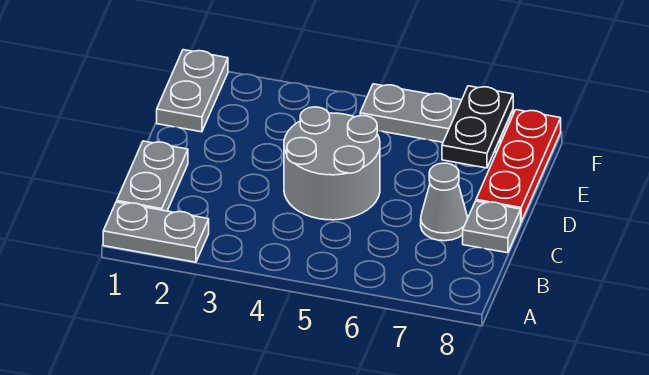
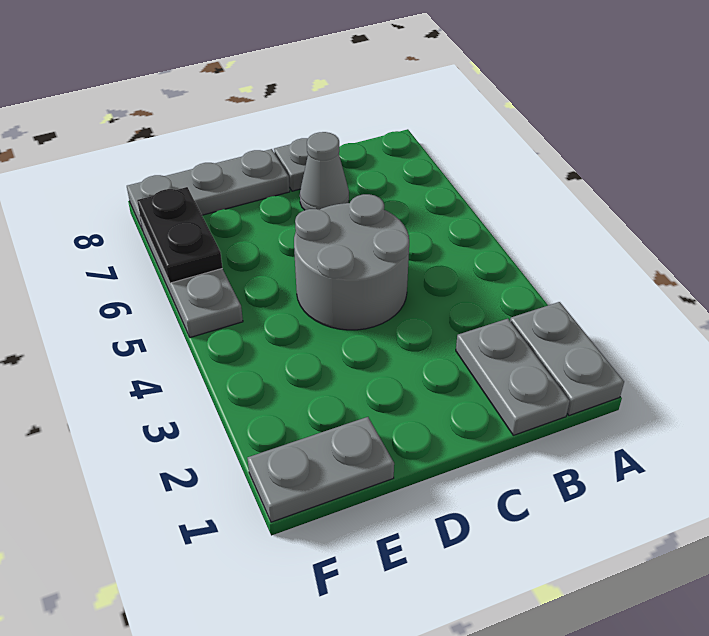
grey 1x2 plate [117,141,188,211] -> grey 1x2 plate turned to [456,319,570,435]
red 1x3 plate [476,110,561,222] -> grey 1x3 plate [127,149,290,231]
black 1x2 plate [442,86,513,168] -> black 1x2 plate turned to [137,187,222,283]

